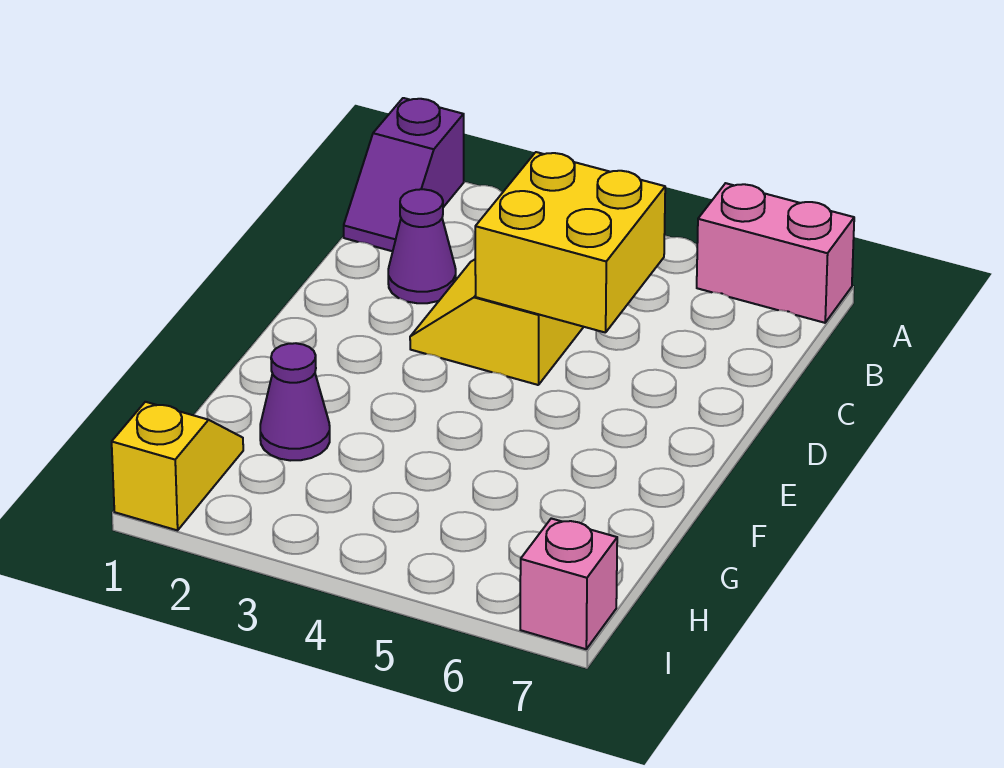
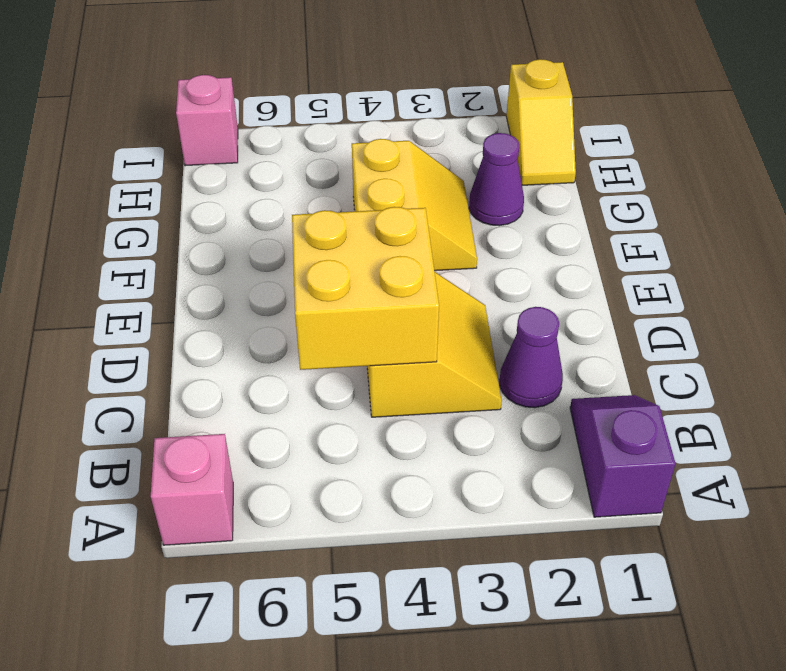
pink 1x2 brick [697,183,854,323] -> pink 1x1 brick [151,434,233,545]
none -> yellow 2x2 slope [352,139,477,271]

